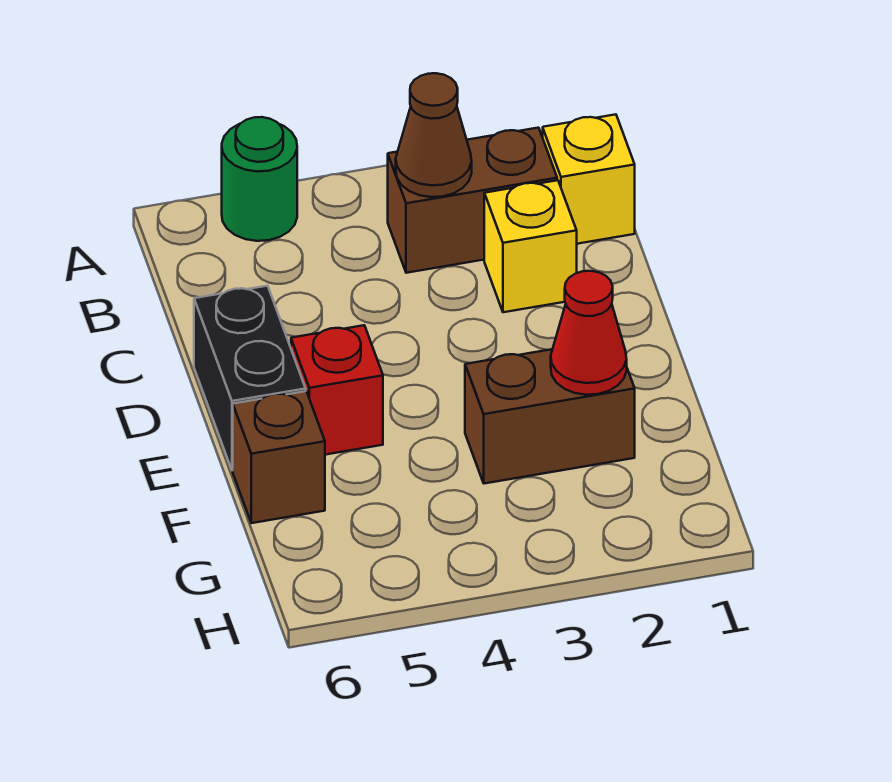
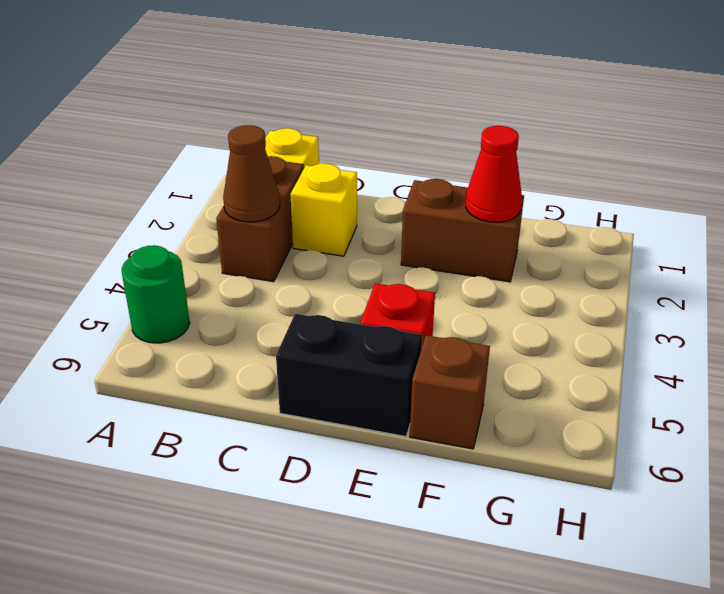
brown 1x2 brick [465,349,635,484] -> brown 1x2 brick turned to [401,179,524,282]

